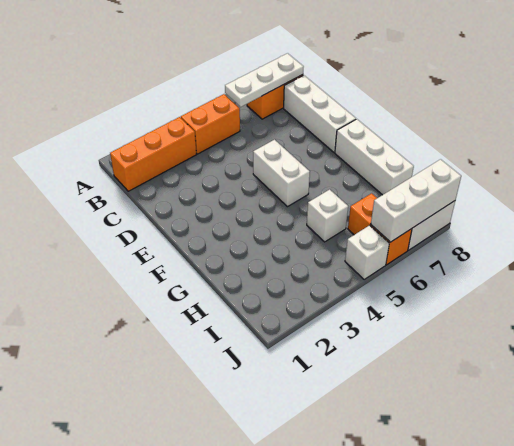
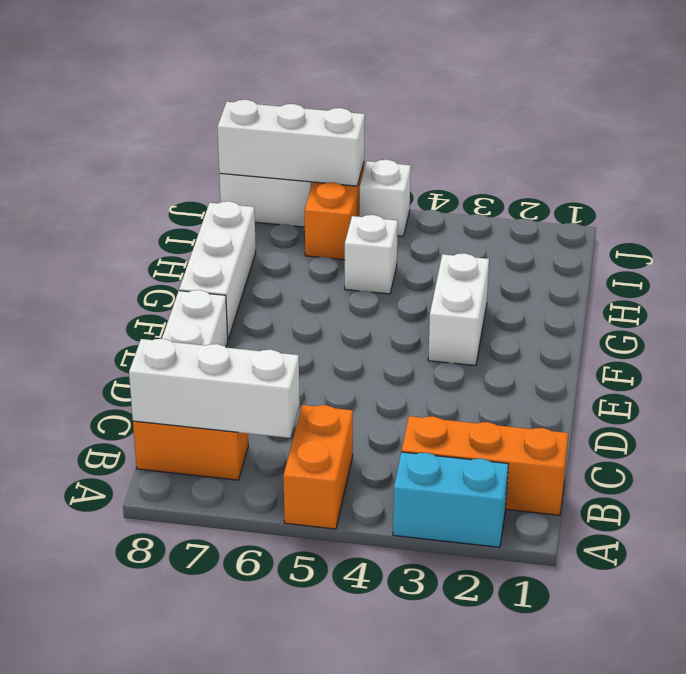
none -> cyan 1x2 brick [393,452,508,547]
orange 1x2 brick [181,94,240,154] -> orange 1x2 brick turned to [283,405,353,529]
white 1x3 plate [225,53,303,107] -> white 1x3 brick [129,339,300,438]
white 1x2 brick [253,140,310,207] -> white 1x2 brick moved to [428,253,489,366]

